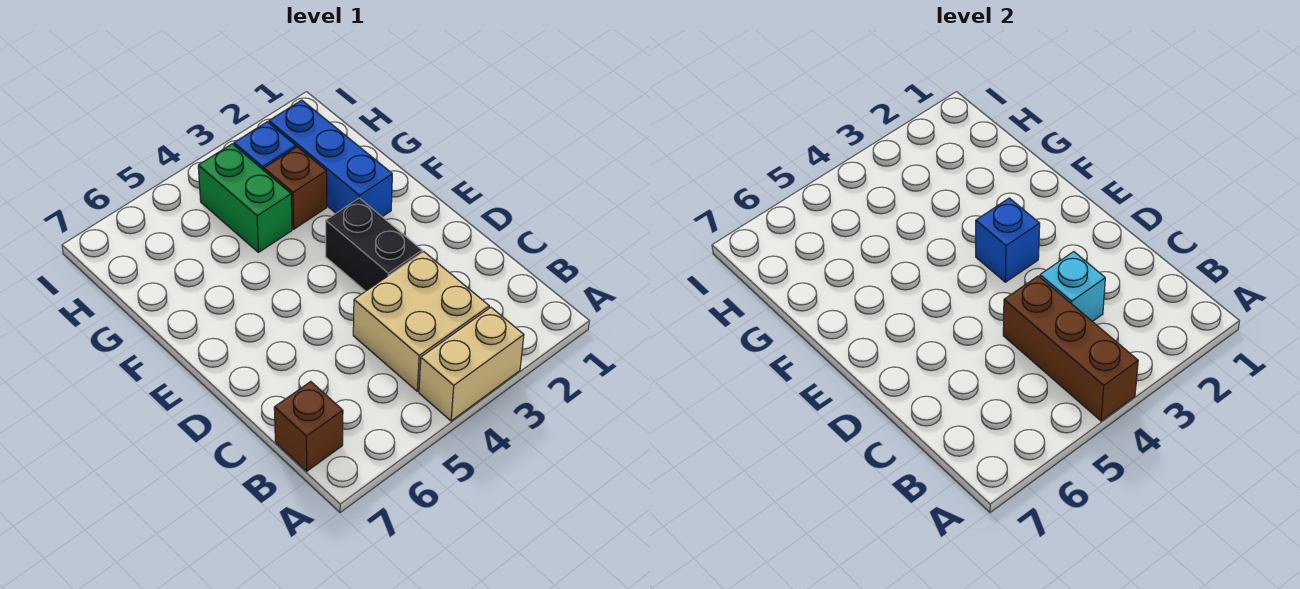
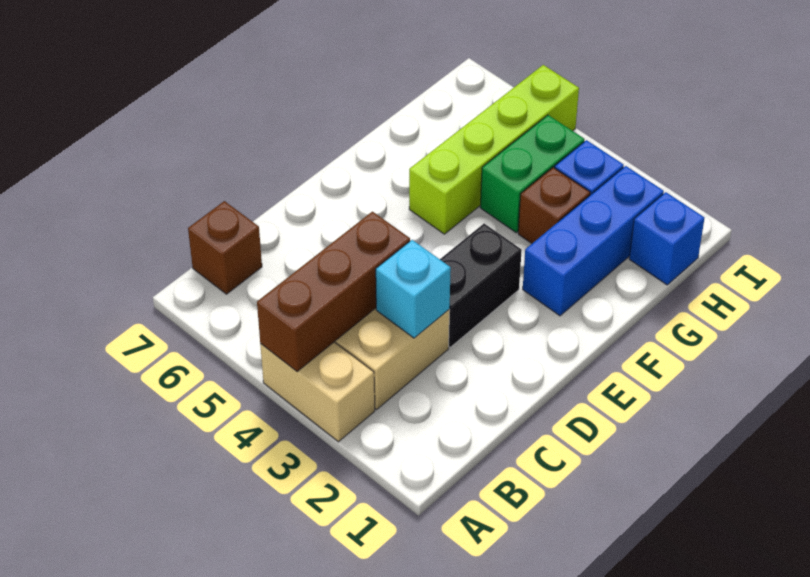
blue 1x1 brick [976,198,1040,282] -> blue 1x1 brick moved to [629,192,705,285]
none -> lime 1x4 brick [409,65,579,234]

